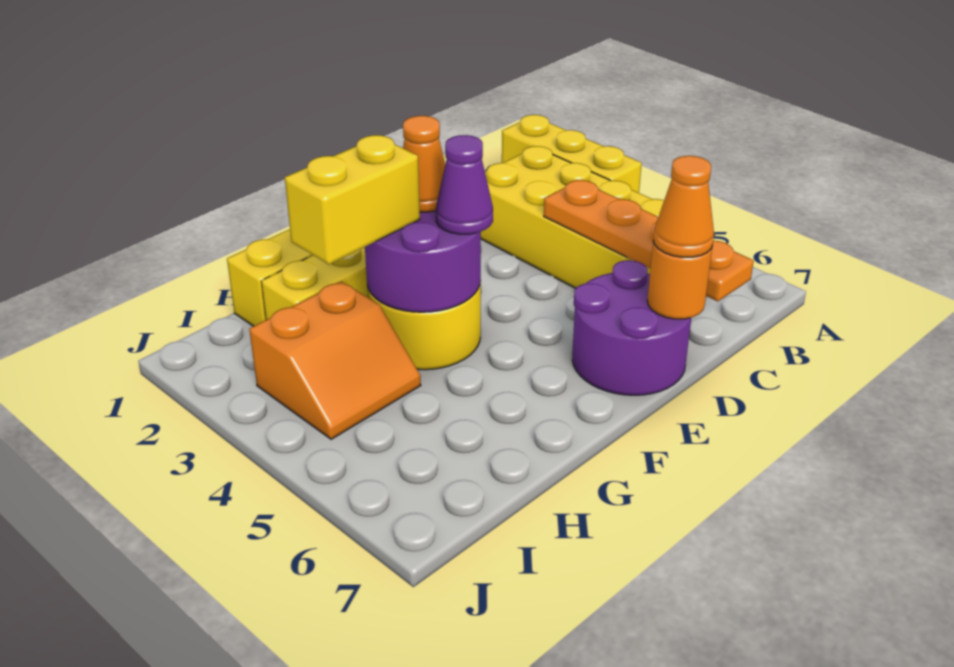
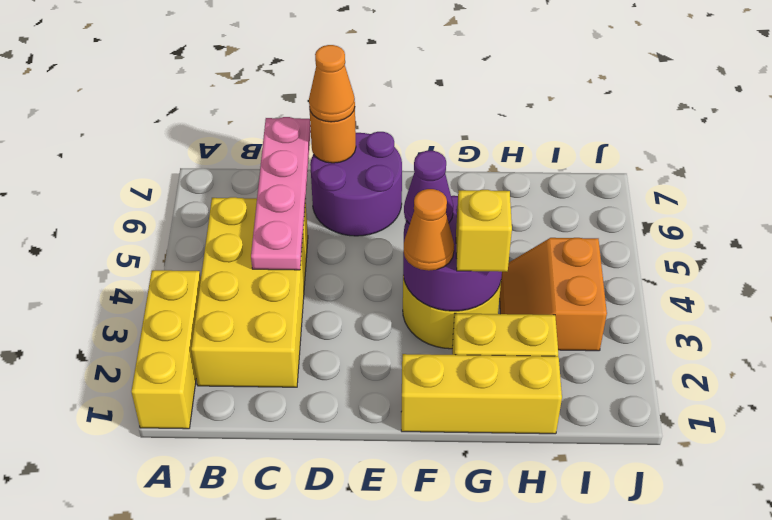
orange 1x4 plate [544,180,754,301] -> pink 1x4 plate [251,117,311,270]
yellow 1x2 brick [285,135,420,264] -> yellow 1x1 brick [456,190,512,272]
orange 2x2 slope [249,282,421,439] -> orange 2x2 slope turned to [500,238,607,351]

